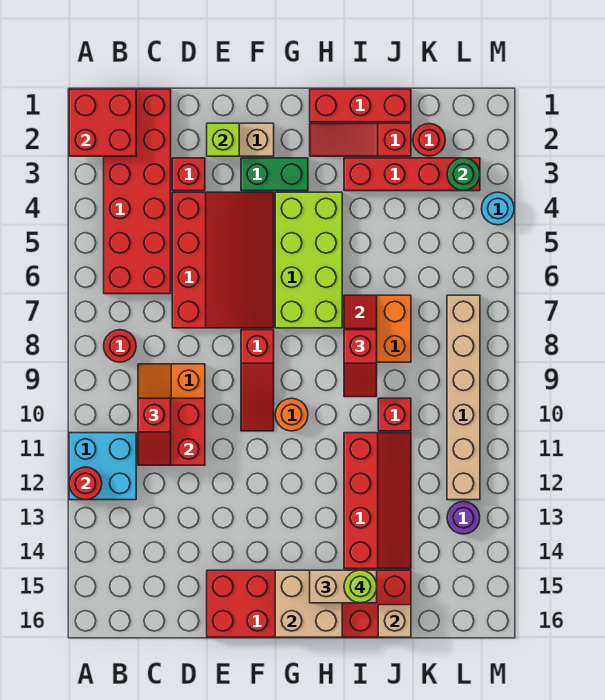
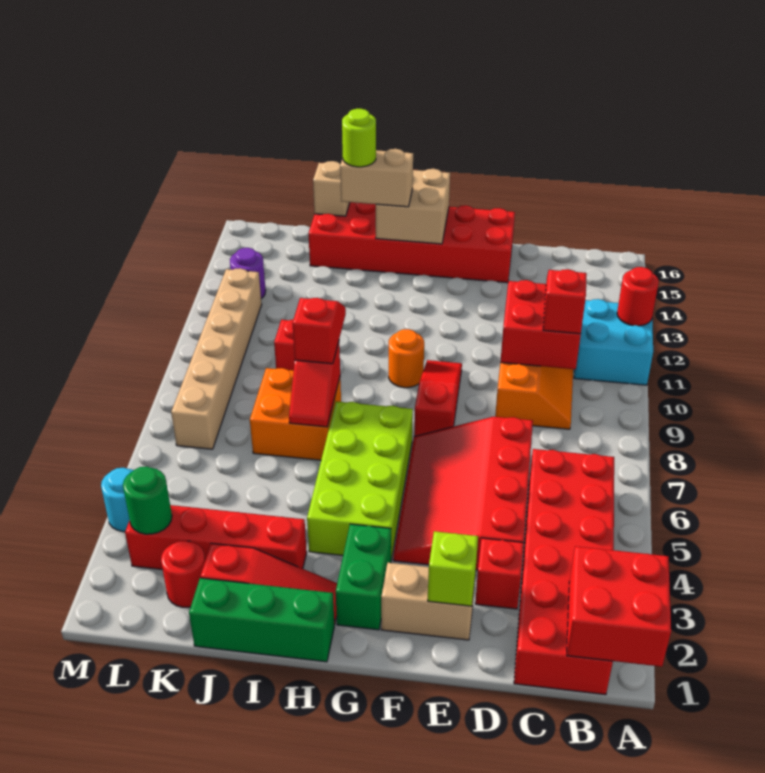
red 1x1 round brick [104,330,136,362] -> none
green 1x2 brick [241,158,308,191] -> green 1x2 brick turned to [336,524,391,630]
red 1x3 brick [310,89,411,122] -> green 1x3 brick [189,578,335,662]
red 2x4 slope [344,433,411,569] -> none

